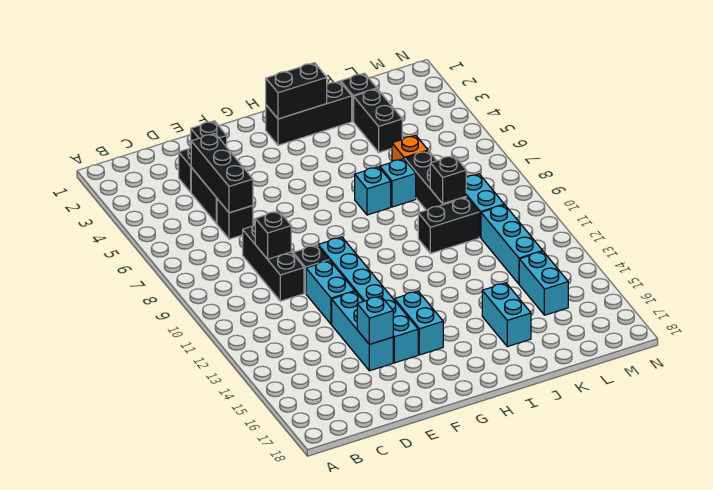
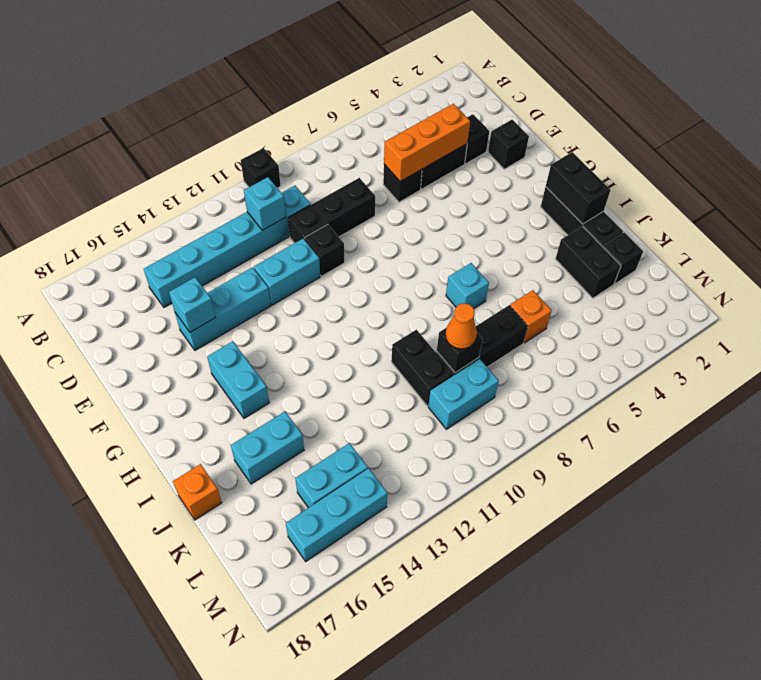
black 1x3 brick [191,134,253,213] -> orange 1x3 brick [384,104,470,181]
black 1x1 brick [255,211,291,259] -> black 1x1 brick moved to [241,148,281,188]
cyan 1x6 brick [318,237,418,363] -> cyan 1x6 brick moved to [144,186,311,307]
cyan 1x2 brick [394,291,443,355] -> cyan 1x2 brick turned to [207,341,269,418]
cyan 1x1 brick [379,159,416,207] -> cyan 1x1 brick moved to [244,177,286,230]
none -> orange 1x1 brick [173,464,222,520]
black 1x2 brick [354,89,402,152] -> black 1x2 brick turned to [556,226,621,298]
none -> orange 1x1 cone [445,303,477,349]
cyan 1x3 brick [481,205,543,284] -> cyan 1x3 brick moved to [286,468,387,561]

